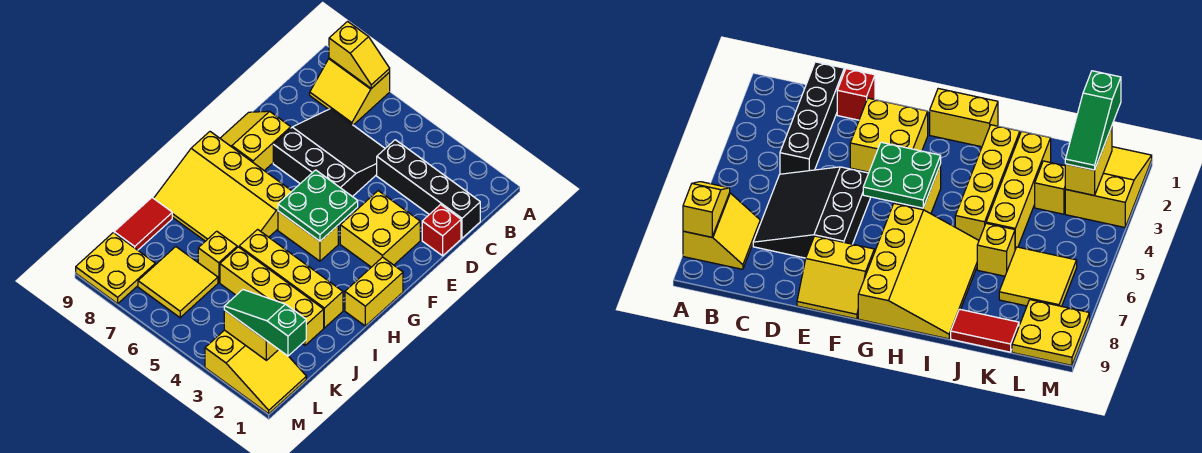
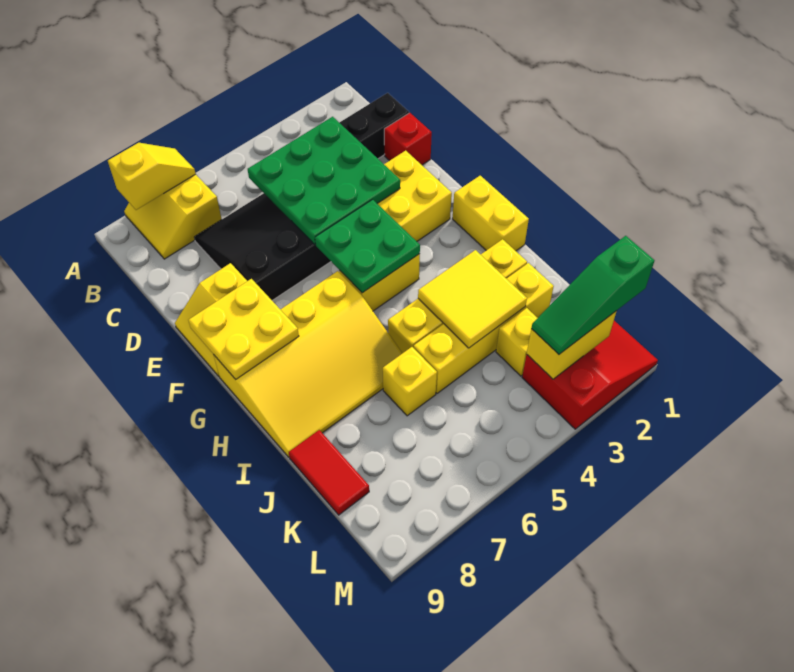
yellow 2x2 slope [310,58,390,125] -> yellow 2x2 slope turned to [124,174,222,259]
none -> green 3x3 plate [248,117,400,244]
yellow 2x2 tile [138,247,218,318] -> yellow 2x2 tile moved to [418,250,527,348]
yellow 2x3 slope [205,330,306,414] -> red 2x3 slope [522,321,658,429]
yellow 2x2 plate [76,233,155,304] -> yellow 2x2 plate moved to [189,279,299,379]

